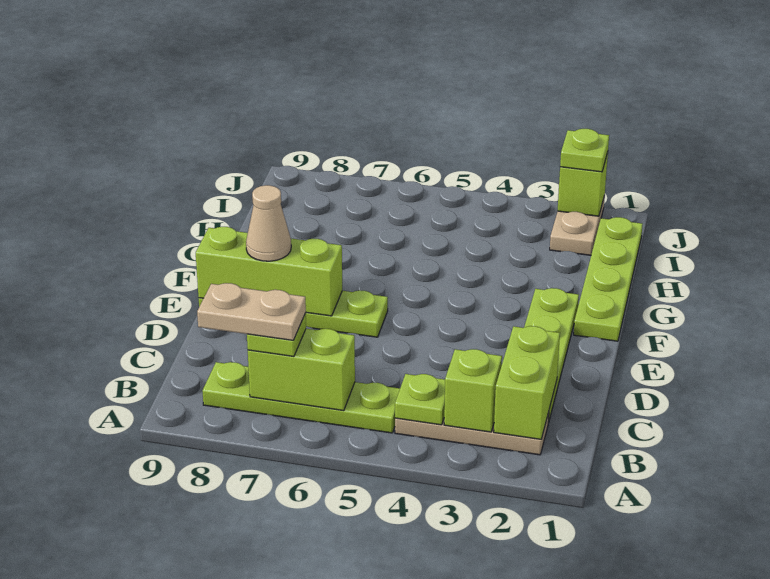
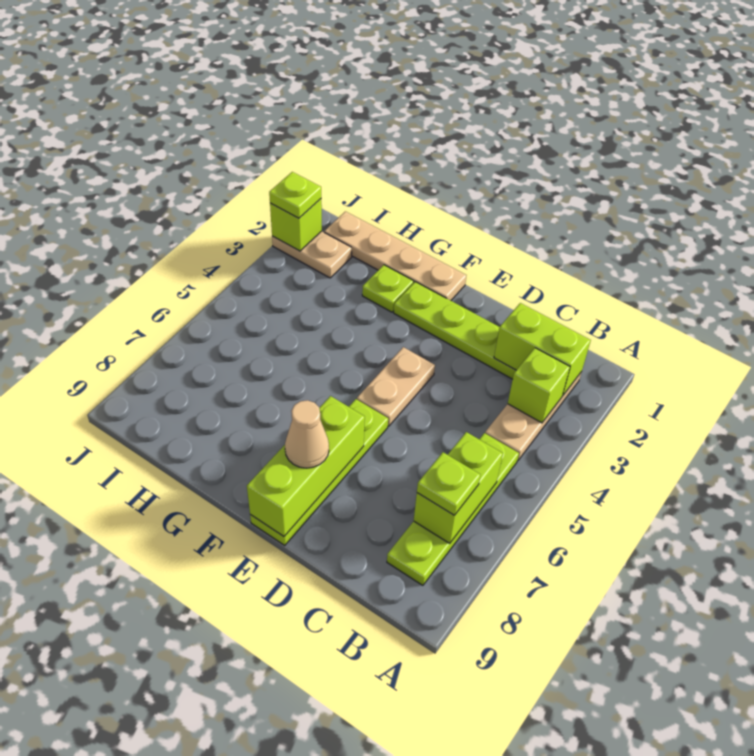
lime 1x1 plate [395,374,445,425] -> lime 1x1 plate moved to [362,265,414,312]
tan 1x2 plate [197,283,306,340] -> tan 1x2 plate moved to [357,347,435,426]
lime 1x4 plate [574,217,643,341] -> tan 1x4 plate [324,211,466,301]

